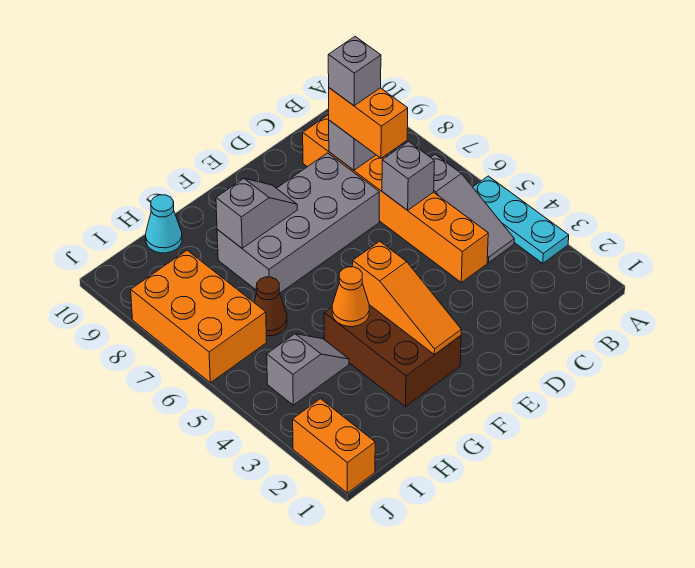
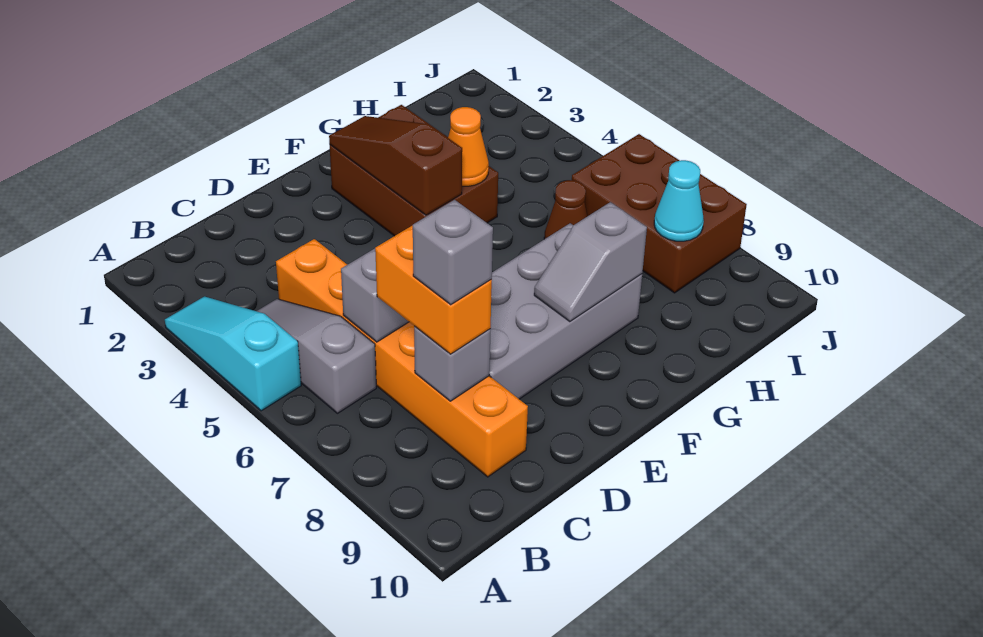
cyan 1x3 plate [473,176,569,263] -> cyan 1x3 slope [165,296,301,411]
orange 1x3 slope [353,241,461,355] -> brown 1x3 slope [329,116,462,215]
grey 1x2 slope [267,334,349,405] -> none
cyan 1x1 cone [146,195,182,253] -> cyan 1x1 cone moved to [654,160,704,241]
orange 2x3 brick [131,250,267,383] -> brown 2x3 brick [572,134,747,293]
orange 1x2 brick [293,399,375,493] -> none

